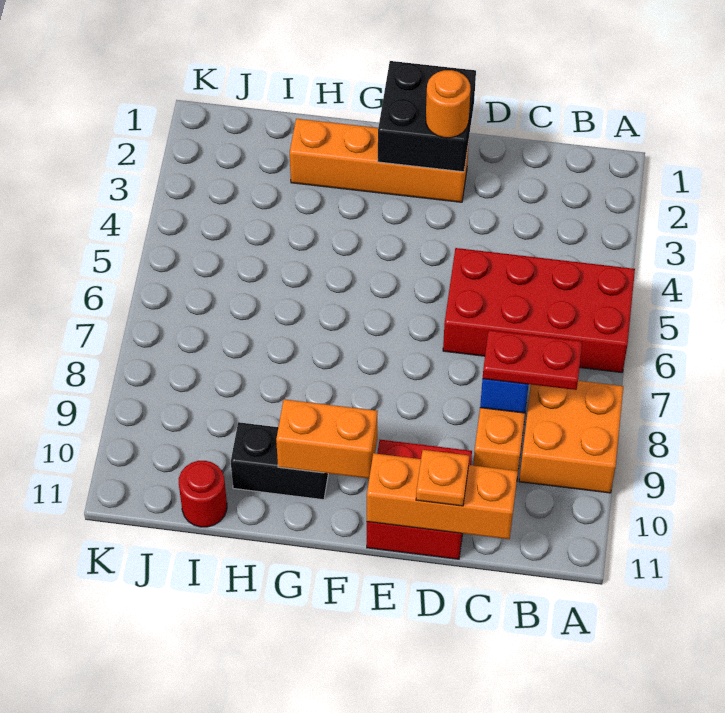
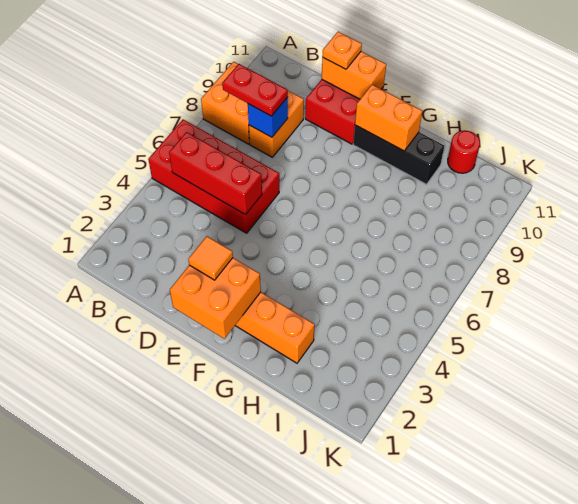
none -> red 1x3 brick [169,132,262,215]
orange 1x3 brick [367,453,518,539] -> orange 1x2 brick [322,51,386,99]
black 2x2 brick [378,61,476,172] -> orange 2x2 brick [170,258,261,339]
orange 1x1 round brick [426,70,471,138] -> orange 1x1 tile [188,236,233,280]
black 1x2 brick [231,422,328,500] -> black 1x3 brick [353,125,444,184]

